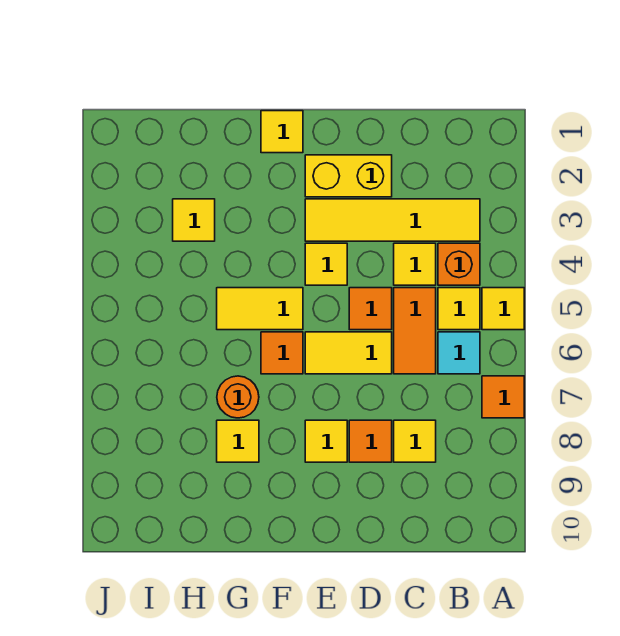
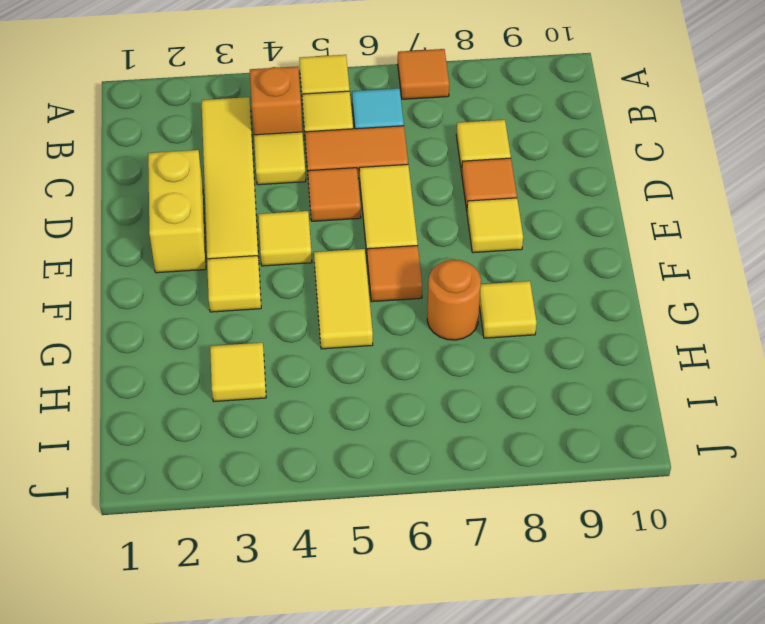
yellow 1x1 tile [261,111,303,153] -> yellow 1x1 tile moved to [207,256,261,312]

